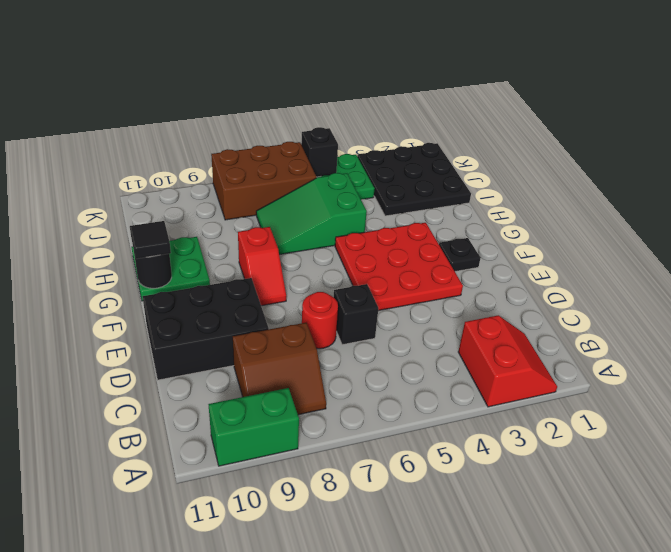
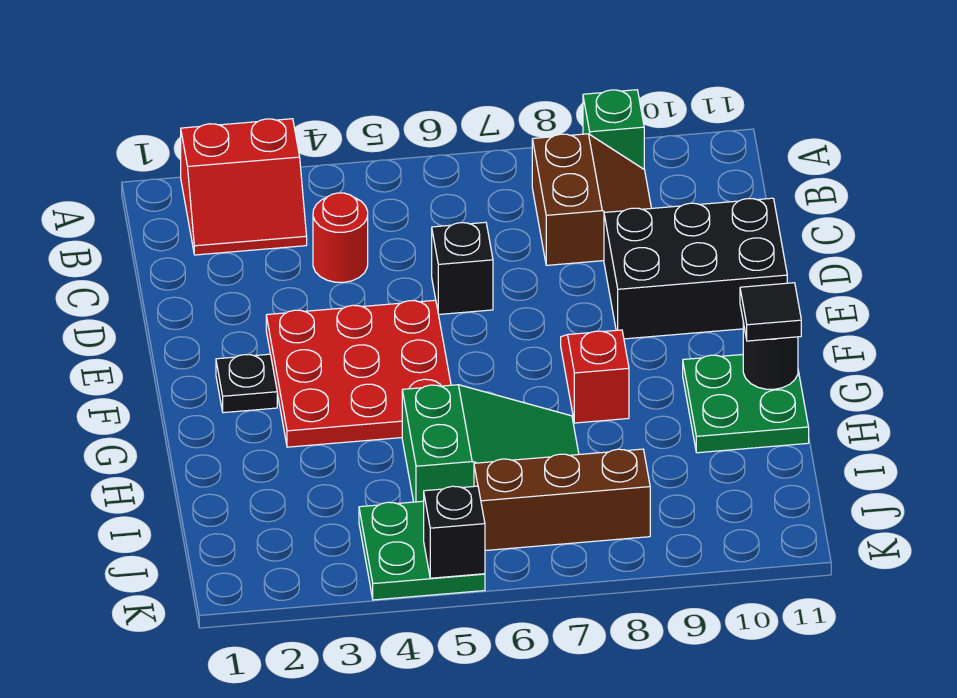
red 2x2 slope [458,315,557,407] -> red 2x2 slope turned to [181,119,307,255]
green 1x2 brick [208,388,299,466] -> green 1x1 brick [583,90,644,169]
brown 2x2 slope [233,323,326,415] -> brown 2x2 slope turned to [532,134,651,265]
red 1x1 round brick [302,292,338,349] -> red 1x1 round brick moved to [313,193,368,282]
black 3x3 plate [357,143,471,216] -> none
brown 2x3 brick [211,142,316,220] -> brown 1x3 brick [474,449,650,551]

